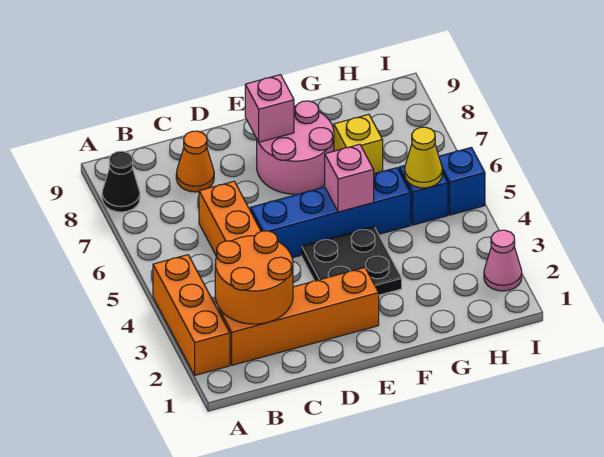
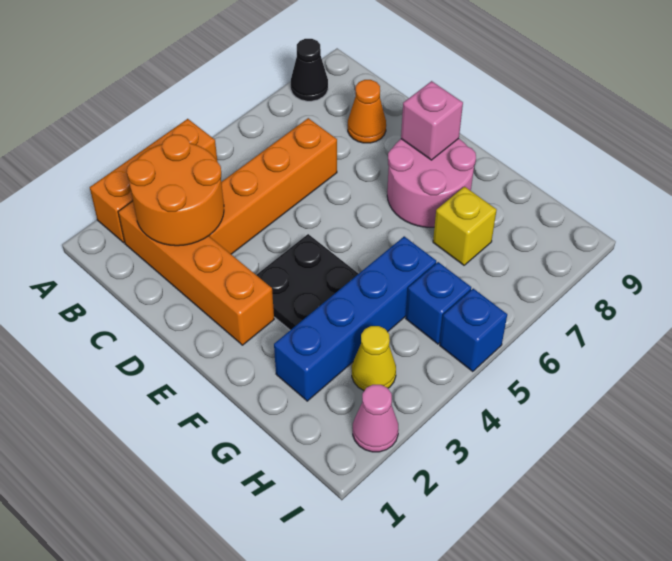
blue 1x4 brick [250,168,411,258] -> blue 1x4 brick turned to [274,236,436,401]
pink 1x1 brick [325,144,374,212] -> none
yellow 1x1 cone [405,127,442,188] -> yellow 1x1 cone moved to [352,326,396,391]

